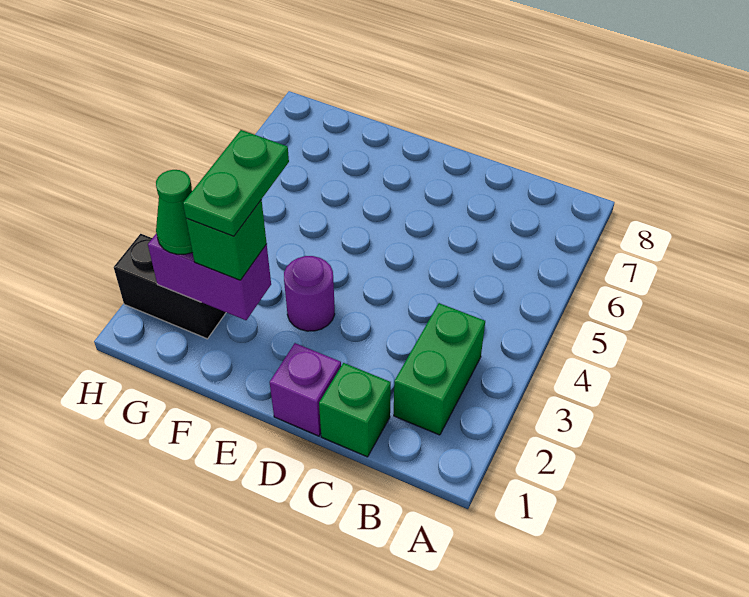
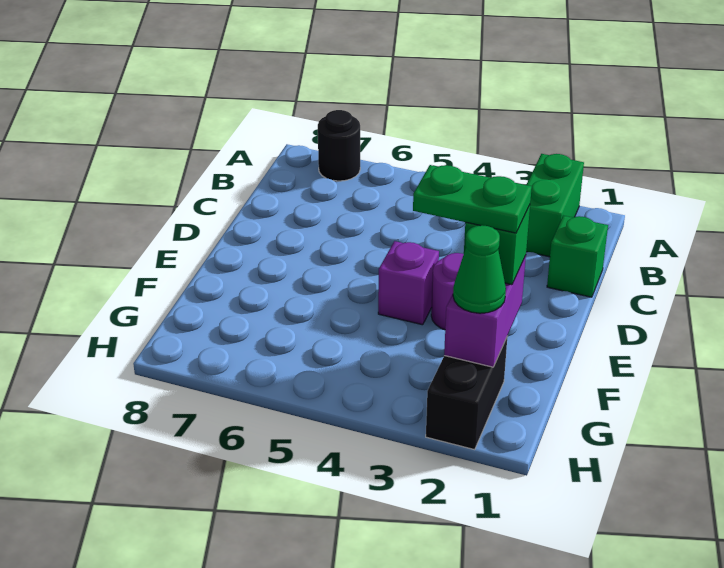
none -> black 1x1 round brick [318,110,360,181]
green 1x2 brick [394,303,485,435] -> green 1x2 brick turned to [526,154,584,257]
purple 1x1 brick [270,343,341,436] -> purple 1x1 brick moved to [378,241,439,325]

